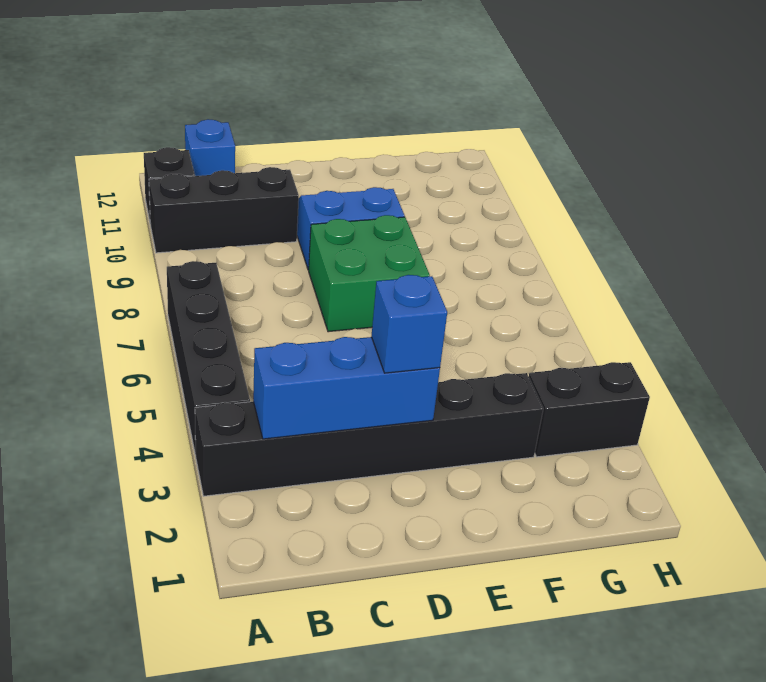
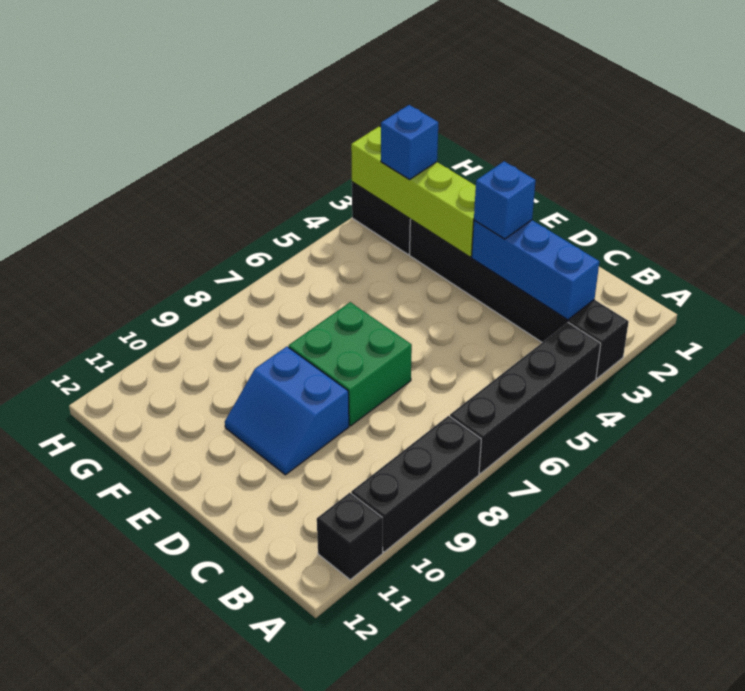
black 1x3 brick [149,167,299,253] -> black 1x3 brick turned to [351,416,481,552]
blue 1x1 brick [185,119,235,176] -> blue 1x1 brick moved to [381,105,438,180]
none -> lime 1x4 brick [351,127,476,257]

